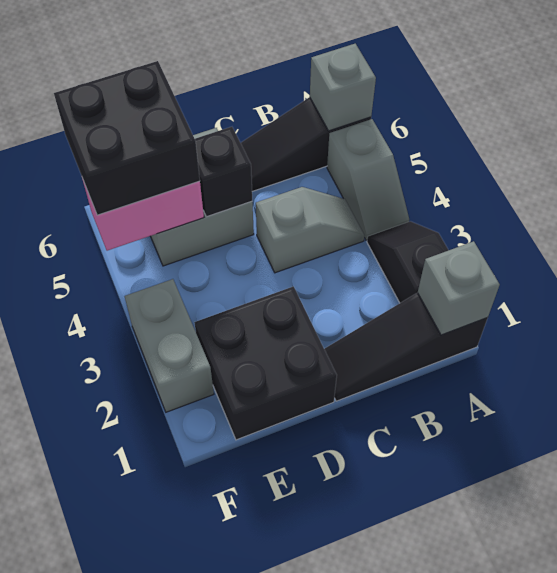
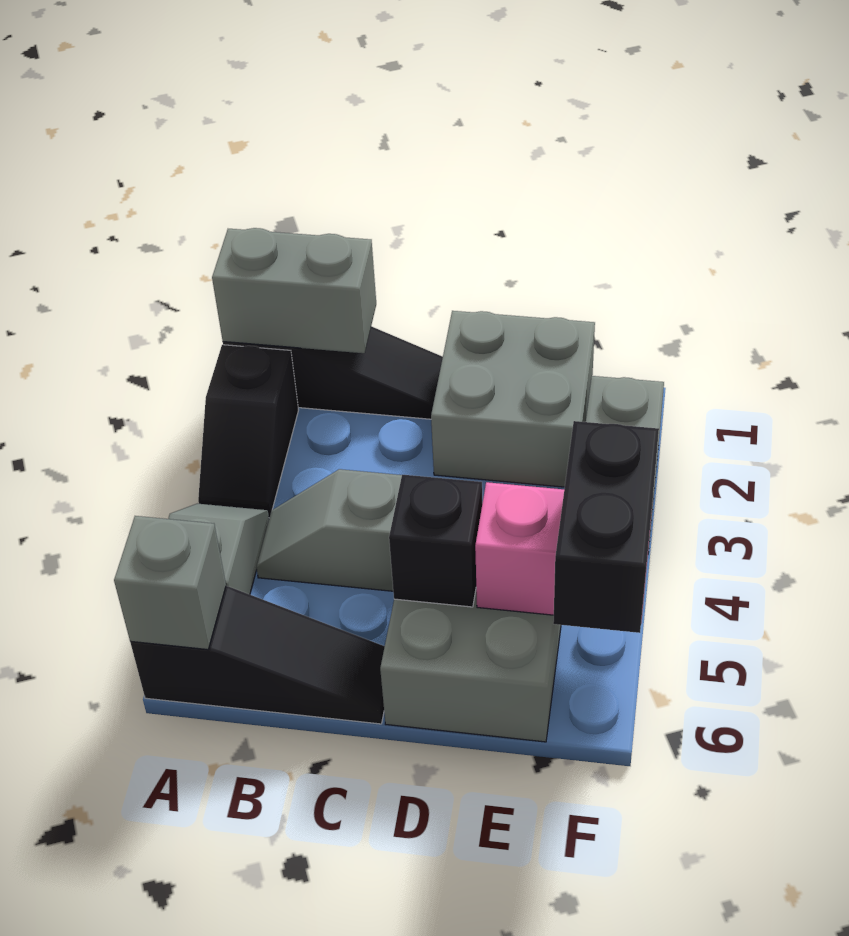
grey 1x1 brick [418,241,500,335] -> grey 1x2 brick [212,228,376,353]
black 2x2 brick [194,286,337,440] -> grey 2x2 brick [431,311,595,487]
black 2x2 brick [54,61,200,215] -> black 1x2 brick [553,421,659,633]

